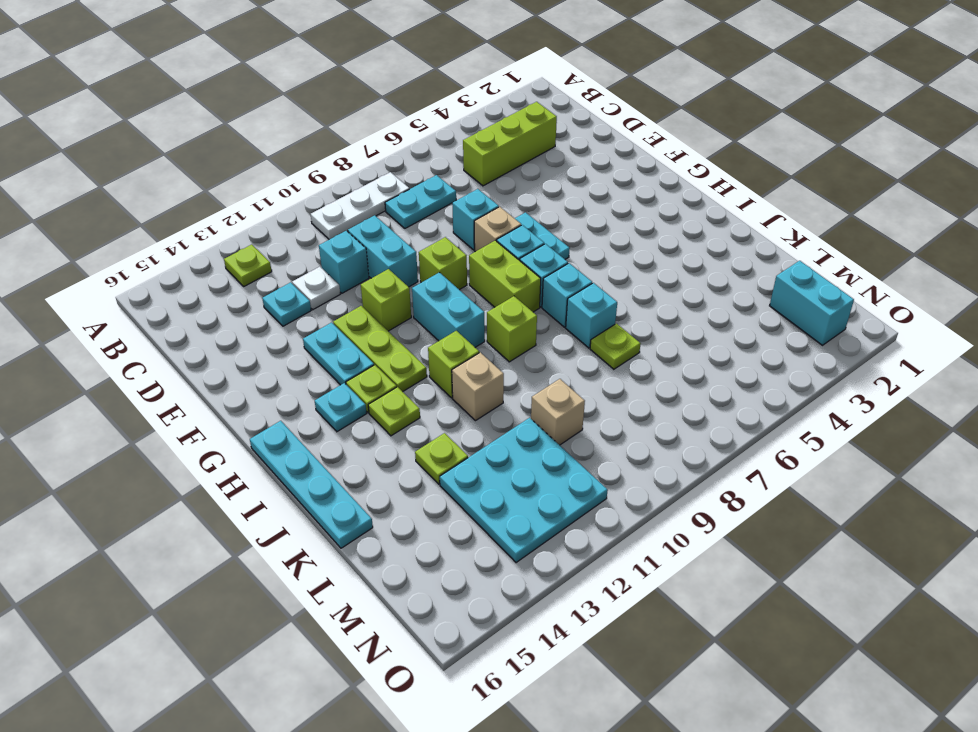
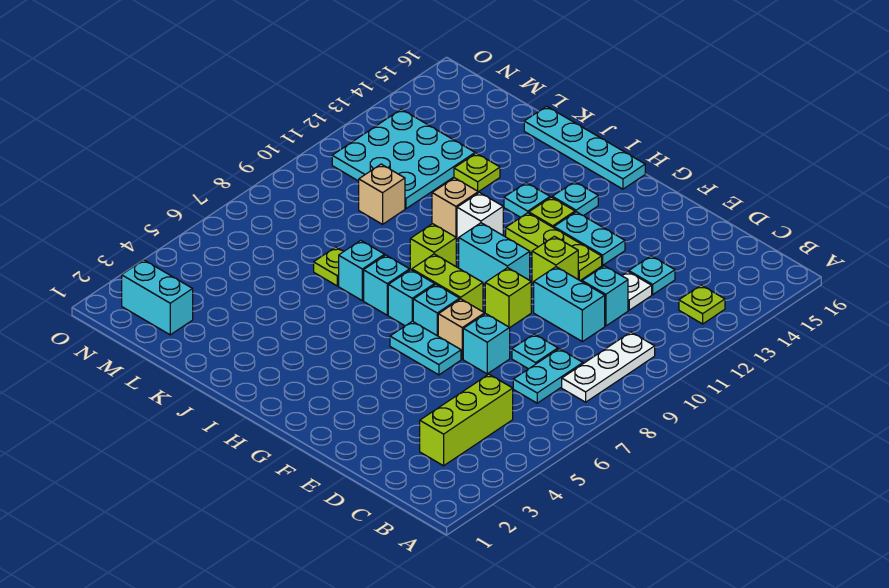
none -> cyan 1x1 plate [512,334,558,369]
lime 1x1 brick [428,331,479,398] -> white 1x1 brick [457,193,503,240]
lime 1x1 plate [368,387,420,436] -> cyan 1x1 plate [504,183,550,217]

